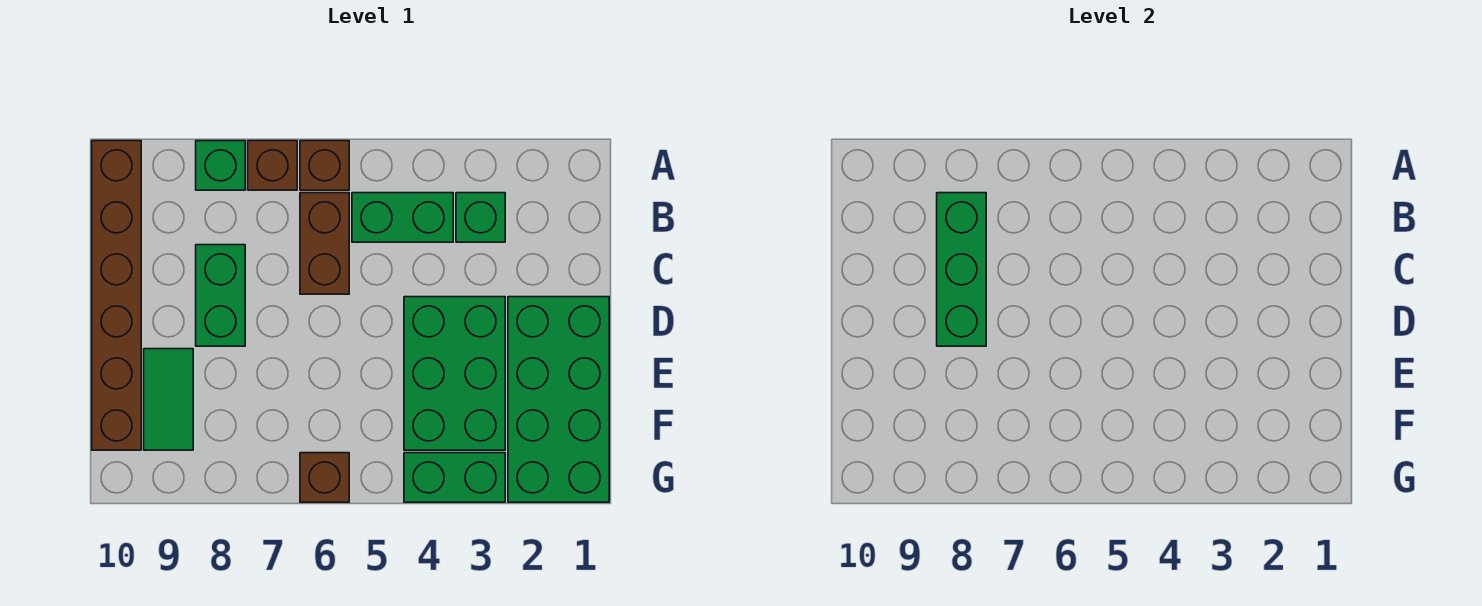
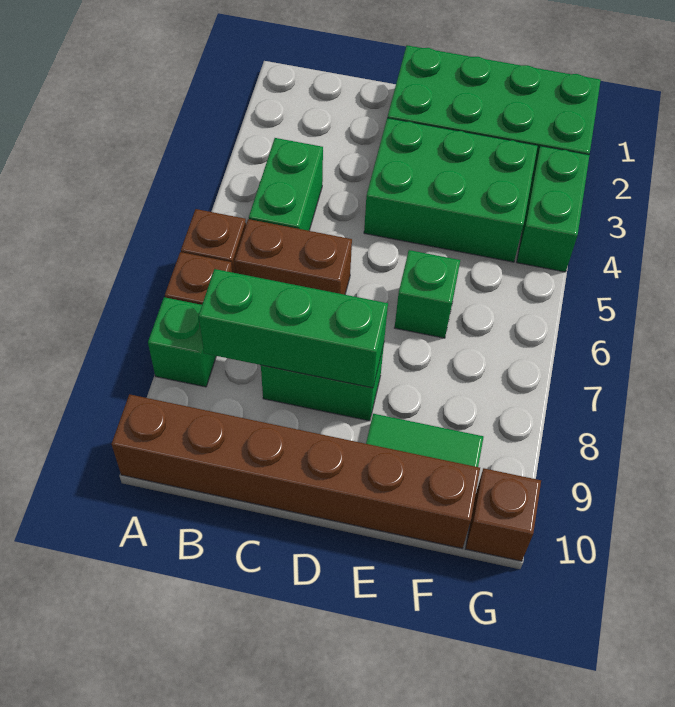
green 1x1 brick [456,193,505,242] -> green 1x1 brick moved to [395,250,460,338]
brown 1x1 brick [300,453,349,502] -> brown 1x1 brick moved to [466,468,541,561]

